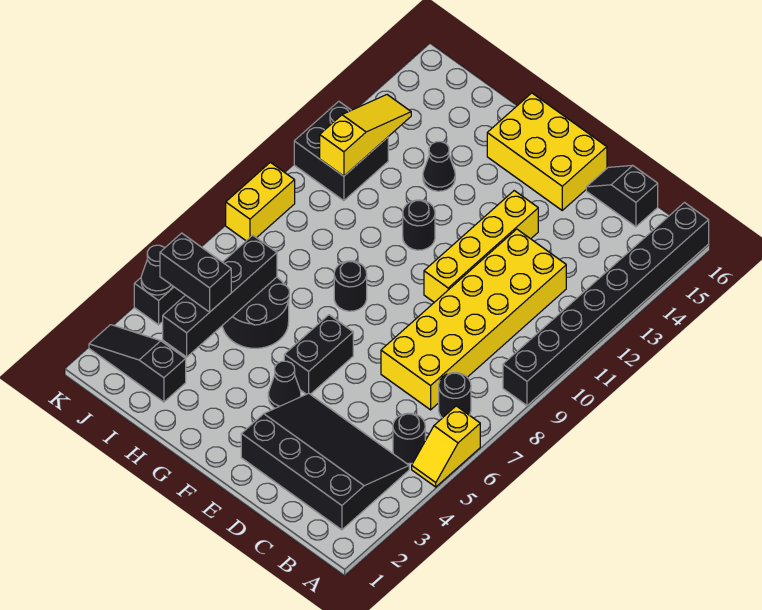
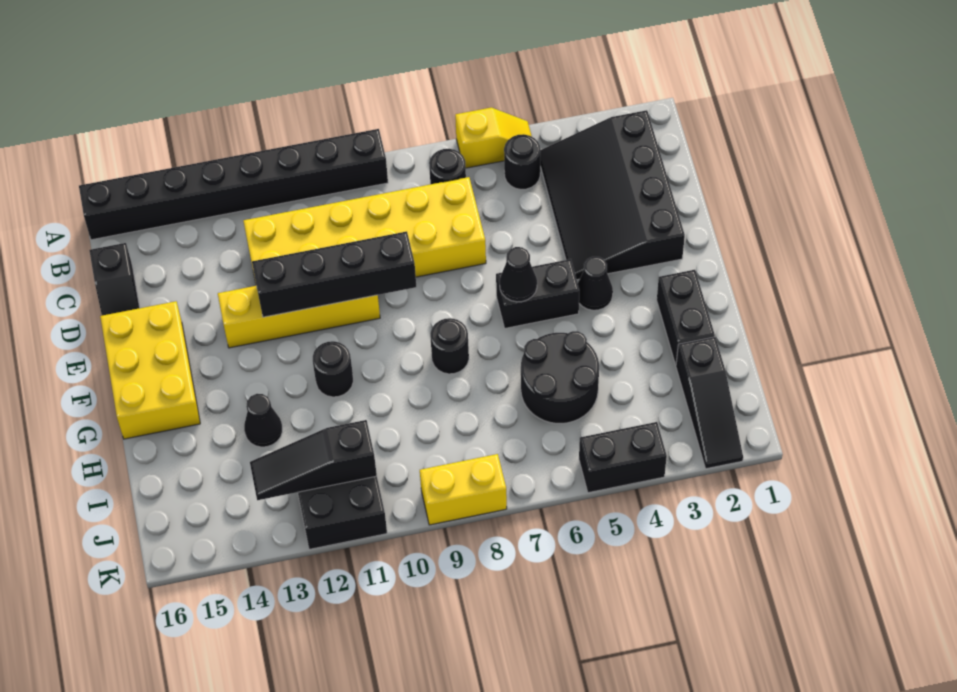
black 1x4 brick [163,235,277,357] -> black 1x4 brick moved to [252,231,416,317]
black 1x2 brick [160,233,231,312] -> black 1x2 brick moved to [657,270,715,365]
yellow 1x3 slope [320,95,411,176] -> black 1x3 slope [250,420,377,500]
black 1x1 cone [141,245,173,295] -> black 1x1 cone moved to [500,247,537,302]

